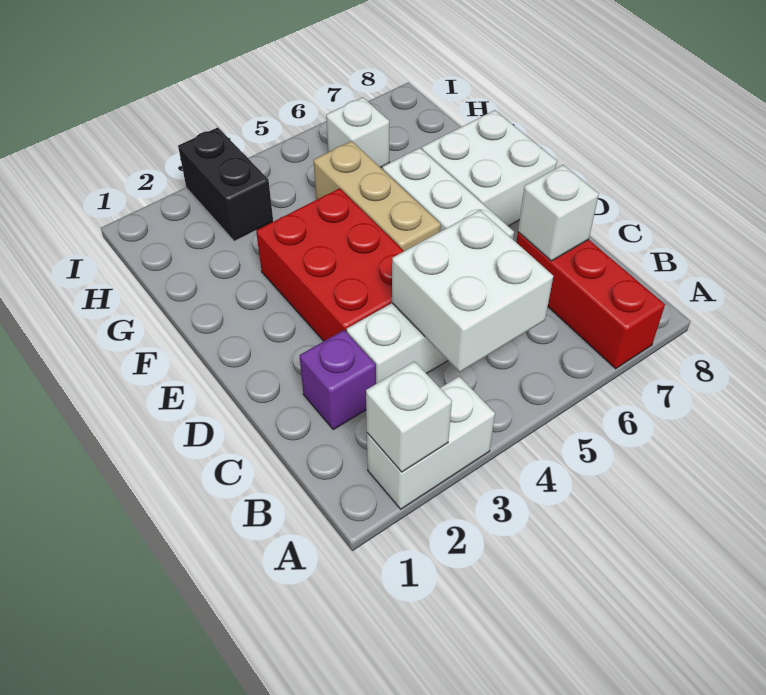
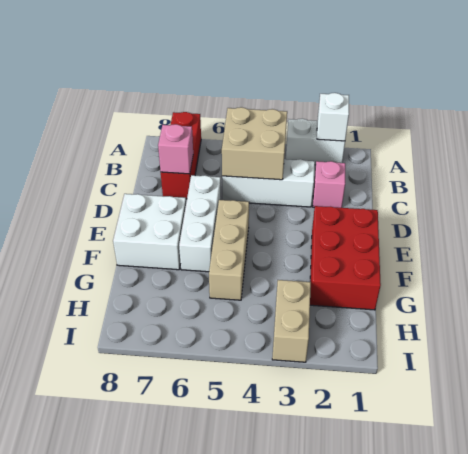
white 2x2 brick [392,210,553,372] -> tan 2x2 brick [222,107,287,180]
purple 1x1 brick [300,330,376,430] -> pink 1x1 brick [313,161,345,208]
white 1x1 brick [518,165,599,261] -> pink 1x1 brick [158,124,193,174]
red 2x3 brick [256,188,404,341] -> red 2x3 brick moved to [310,206,381,310]
black 1x2 brick [178,127,273,241] -> tan 1x2 brick [272,280,311,362]
white 1x1 brick [326,97,389,168] -> none

